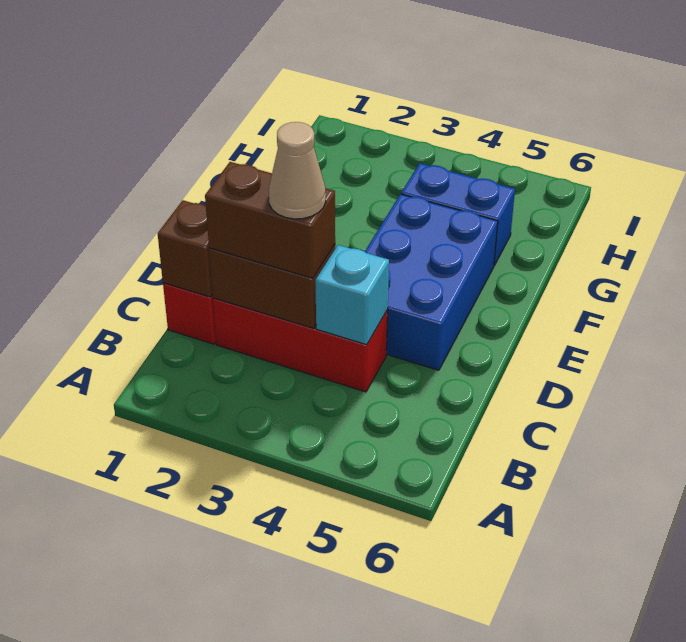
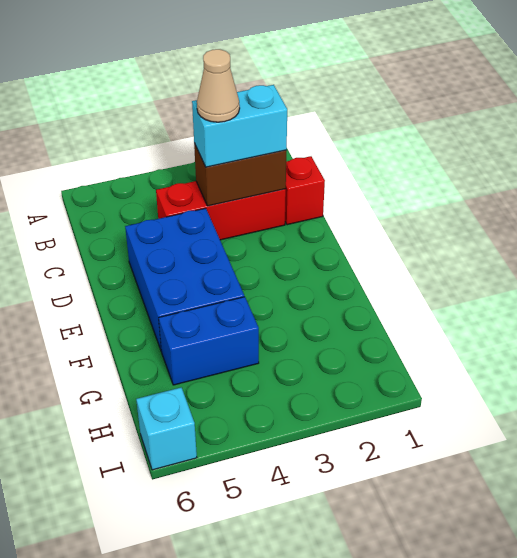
brown 1x1 brick [158,200,213,297] -> none
brown 1x2 brick [205,162,335,278] -> cyan 1x2 brick [192,85,287,167]
cyan 1x1 brick [315,245,389,345] -> cyan 1x1 brick moved to [136,387,197,470]

